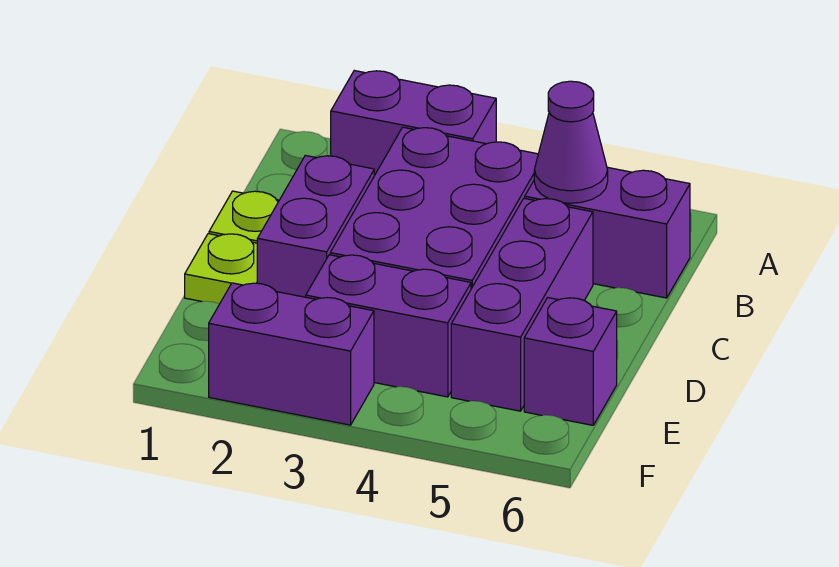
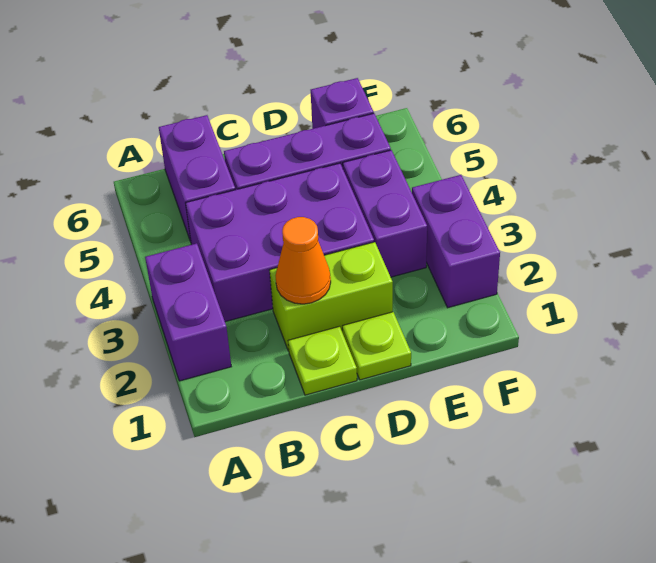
purple 1x1 cone [534,81,608,203] -> none
purple 1x2 brick [257,155,374,297] -> lime 1x2 brick [270,242,393,351]
none -> orange 1x1 cone [275,217,331,304]

